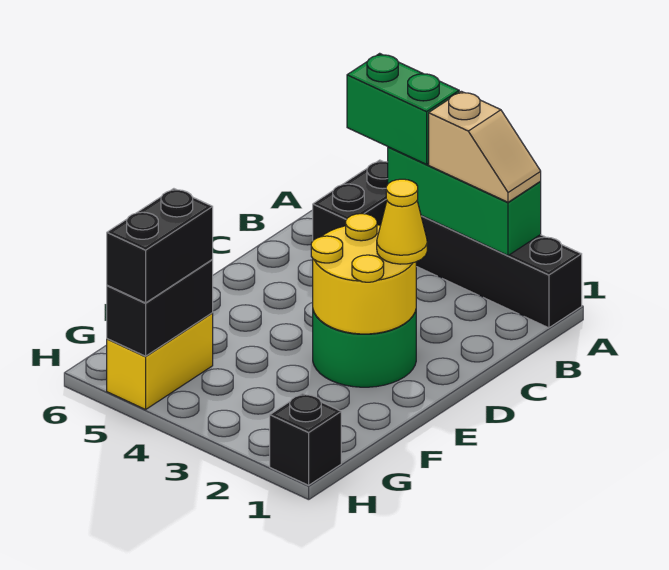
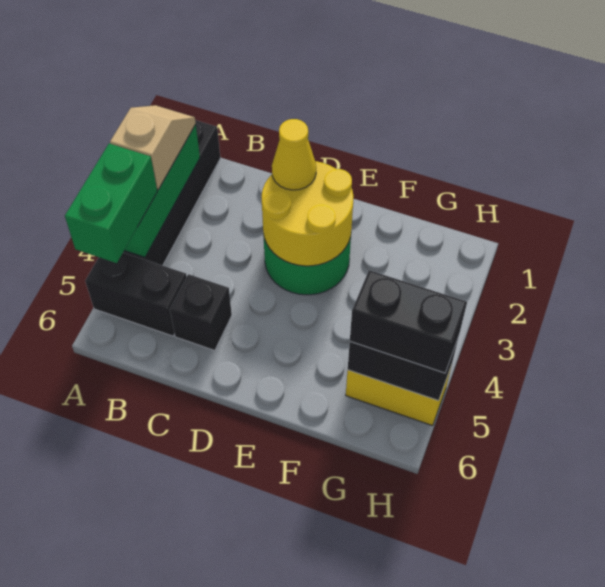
black 1x1 brick [270,393,341,485] -> black 1x1 brick moved to [170,274,232,350]

